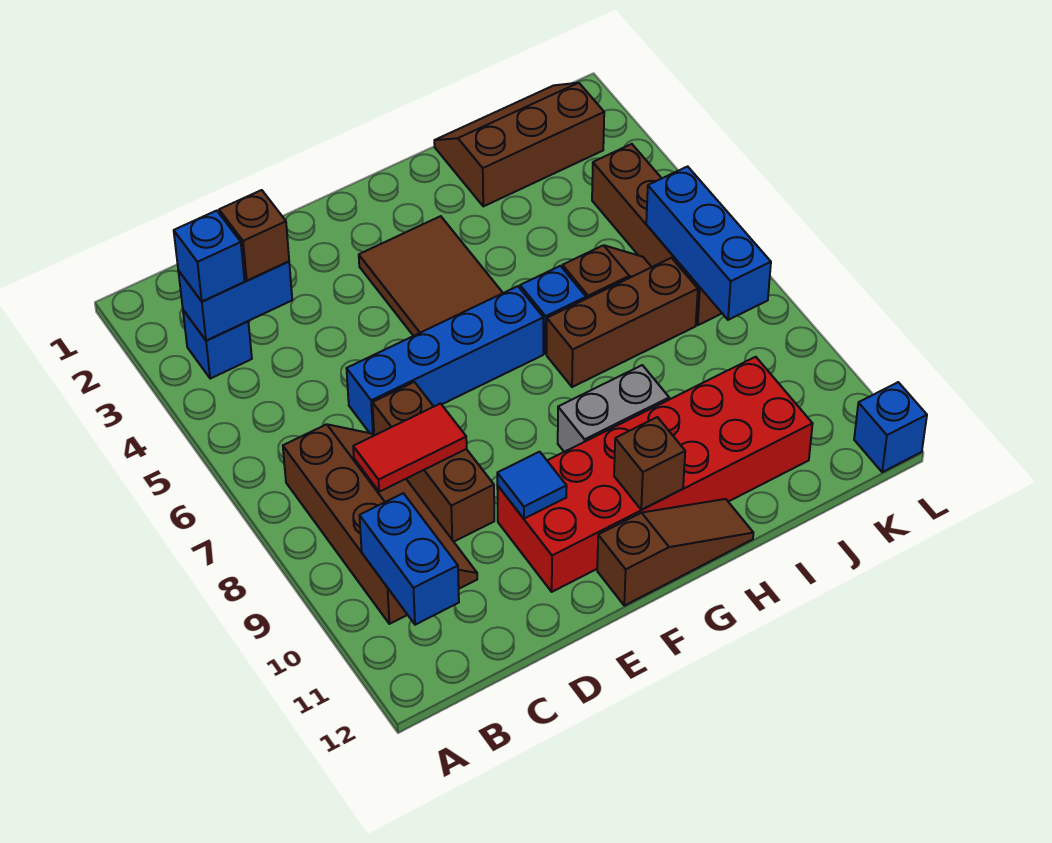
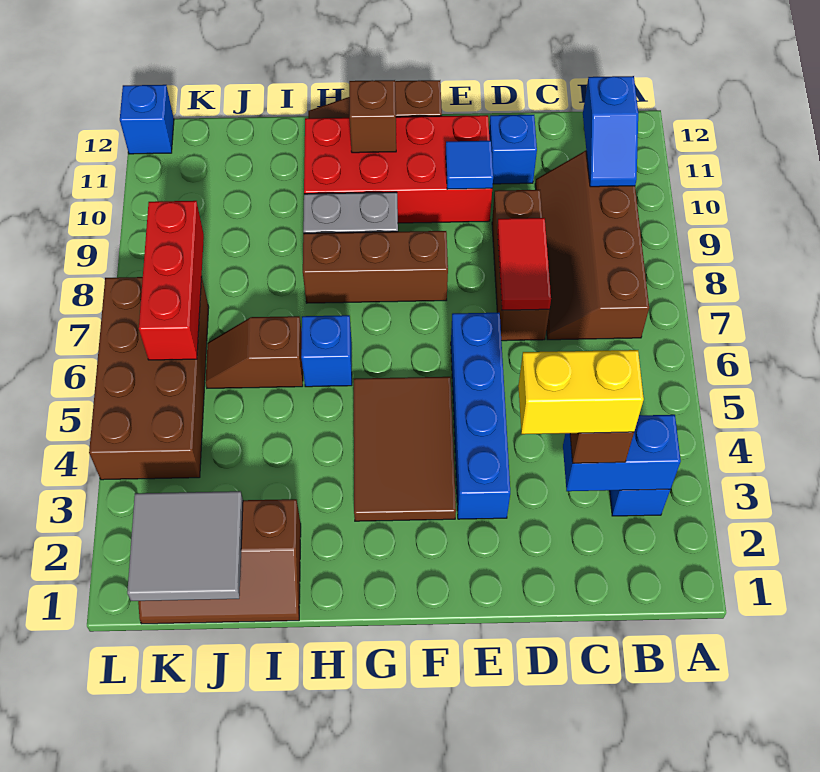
blue 1x1 brick [174,211,245,302] -> blue 1x1 brick moved to [489,115,537,184]
blue 1x2 brick [359,493,459,625] -> blue 1x2 slope [583,76,638,187]
none -> yellow 1x2 brick [518,350,644,434]
red 1x2 tile [353,404,467,492] -> red 1x2 tile turned to [497,218,551,310]
blue 1x4 brick [347,286,543,436] -> blue 1x4 brick turned to [451,313,510,519]
red 2x6 brick [497,357,813,592] -> red 2x4 brick [304,115,492,223]
brown 1x3 brick [547,258,698,387] -> brown 1x3 brick moved to [303,231,448,303]
none -> grey 2x2 tile [127,491,243,601]
brown 1x4 brick [592,144,722,325] -> brown 2x4 brick [89,277,209,480]
blue 1x3 brick [646,166,771,320] -> red 1x3 brick [139,201,204,360]

